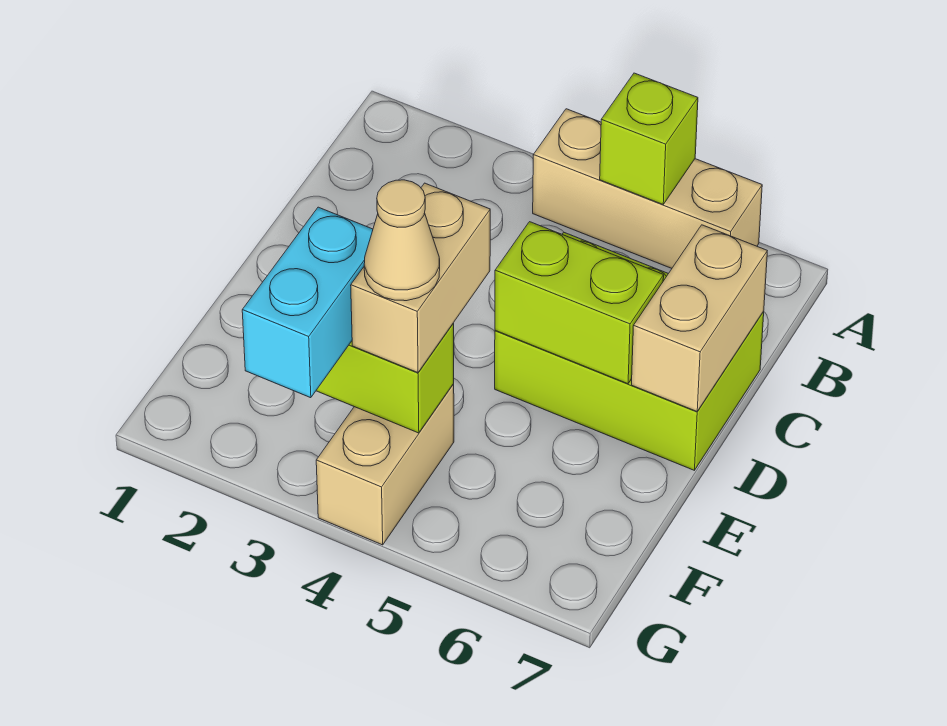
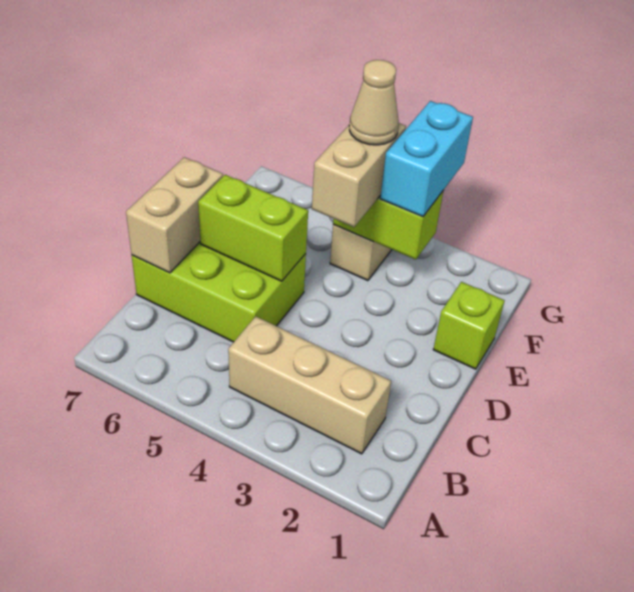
tan 1x3 brick [533,109,762,268] -> tan 1x3 brick moved to [228,316,391,454]
lime 1x1 brick [600,73,698,204] -> lime 1x1 brick moved to [433,282,505,369]

